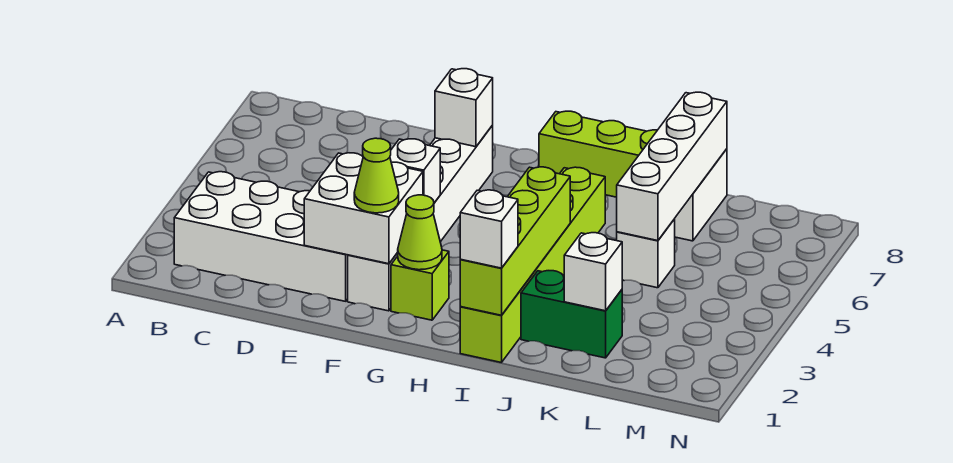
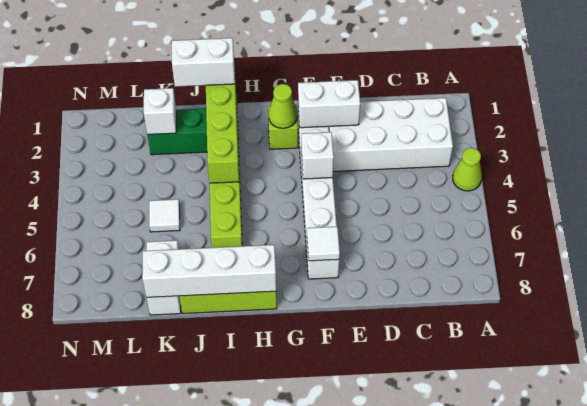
white 2x2 brick [304,153,423,264] -> white 1x2 brick [298,80,360,128]
lime 1x1 cone [354,138,399,213] -> lime 1x1 cone moved to [453,148,482,191]
white 1x1 brick [435,69,493,147] -> white 1x1 tile [307,227,340,261]
white 1x1 brick [460,190,518,268] -> white 1x2 brick [172,38,235,87]
white 1x1 brick [617,219,675,288] -> white 1x1 tile [149,199,180,232]
white 1x4 brick [617,92,727,241] -> white 1x4 brick turned to [142,245,276,297]

